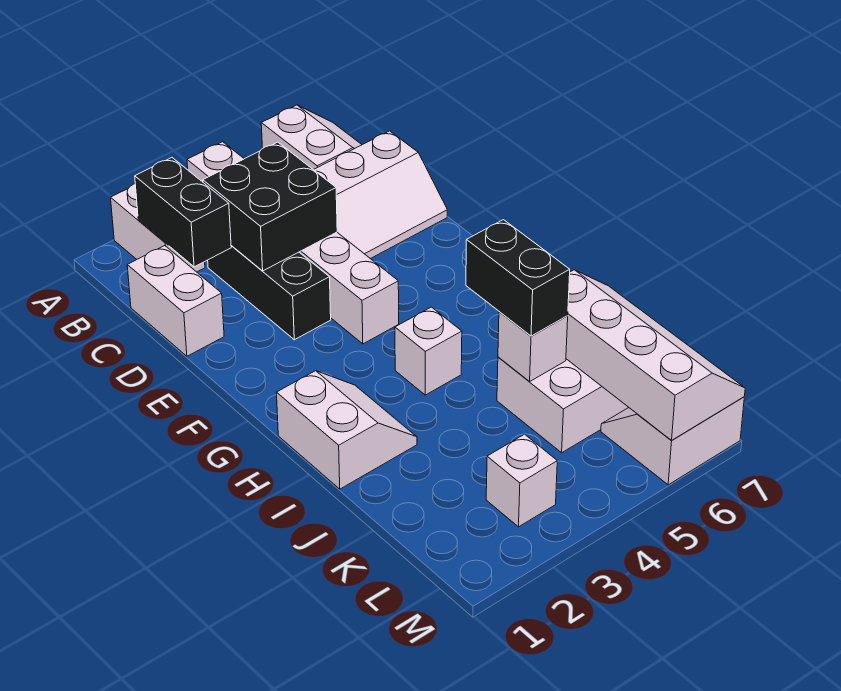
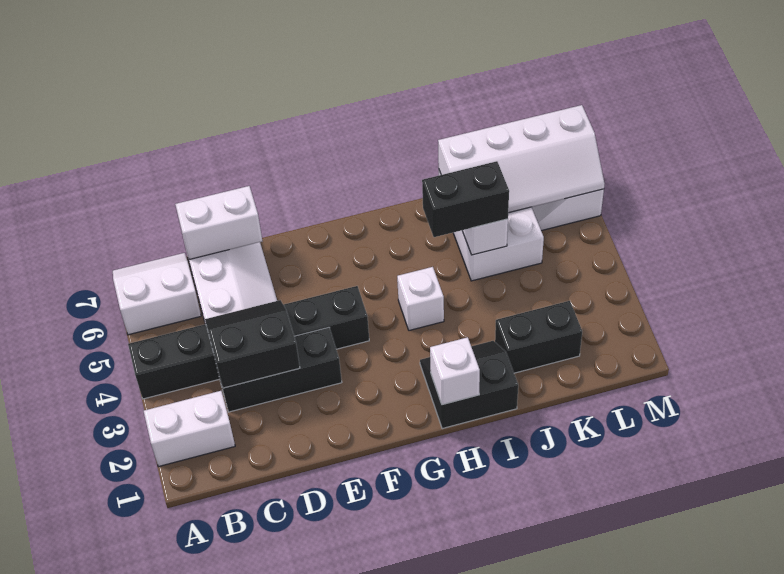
white 1x6 brick [187,142,399,344] -> black 1x6 brick [128,286,369,399]
black 1x2 brick [135,158,231,267] -> black 1x2 brick moved to [495,301,582,373]
white 1x2 brick [127,246,224,356] -> white 1x2 brick moved to [175,186,262,259]
black 2x2 brick [203,142,337,271] -> black 2x2 slope [205,300,300,388]
white 2x2 slope [277,371,417,489] -> black 2x2 slope [420,341,518,429]
white 2x4 slope [566,270,745,440] -> white 2x4 slope turned to [438,105,605,213]
white 1x1 brick [486,434,557,527] -> white 1x1 brick moved to [430,337,480,405]

